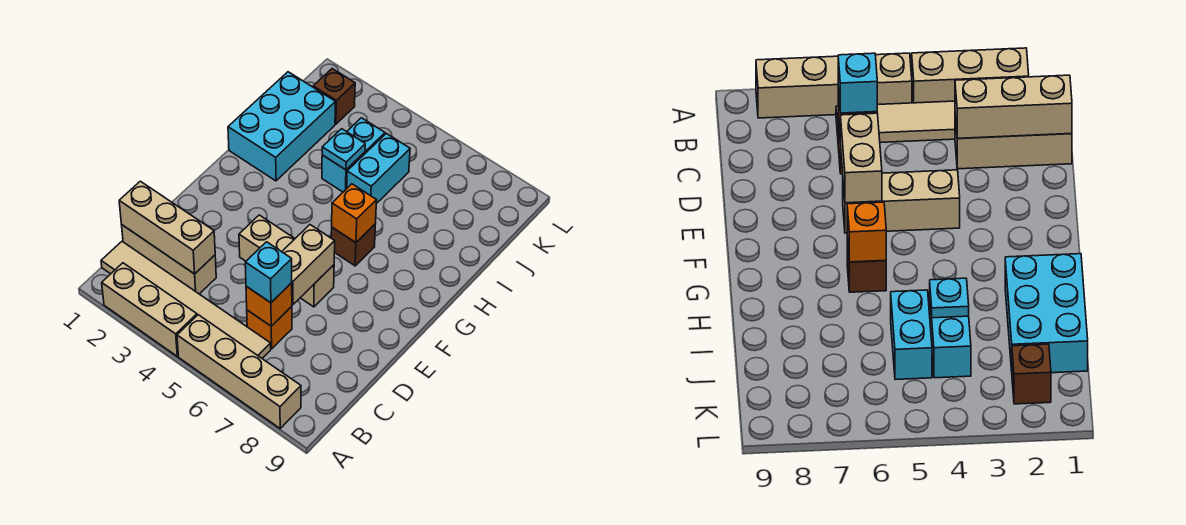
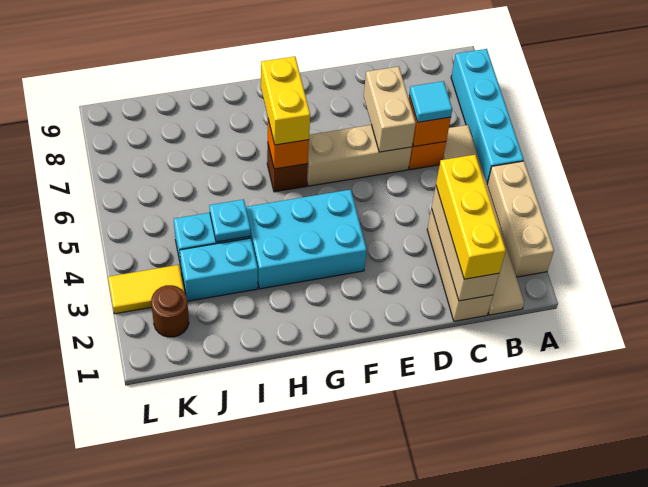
tan 1x4 brick [177,315,301,428] -> cyan 1x4 brick [451,49,524,184]
none -> yellow 1x3 brick [436,155,506,279]
cyan 1x1 brick [245,242,292,303] -> cyan 1x1 tile [409,81,452,122]
tan 1x2 brick [282,225,335,305] -> tan 1x2 brick turned to [364,67,416,152]
tan 1x3 brick [239,215,334,307] -> tan 1x3 brick turned to [307,125,412,186]
none -> yellow 1x2 brick [261,56,310,145]
cyan 2x3 brick [228,72,335,181] -> cyan 2x3 brick moved to [246,190,367,289]
cyan 1x2 brick [347,133,410,204] -> cyan 1x2 brick moved to [180,238,258,301]
brown 1x1 brick [313,69,355,124] -> brown 1x1 round brick [151,285,189,337]
none -> yellow 1x2 tile [108,265,184,314]

